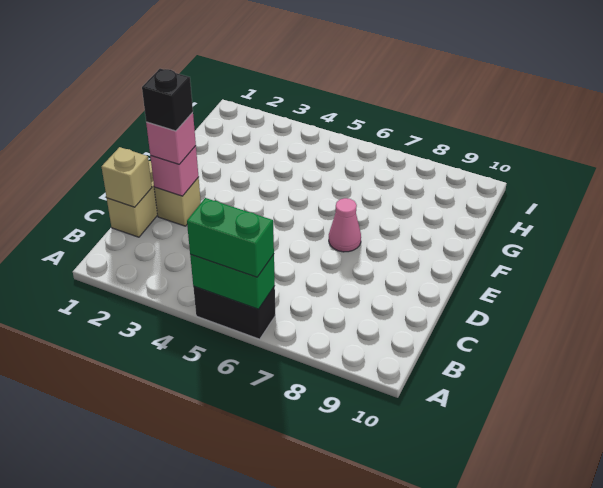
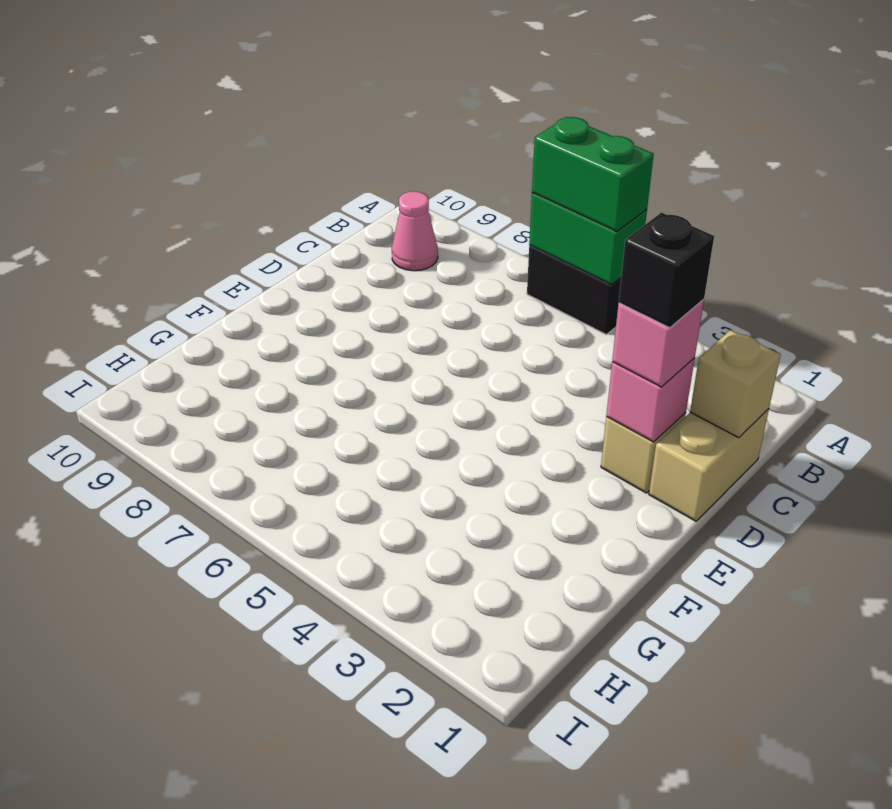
pink 1x1 cone [329,198,361,252] -> pink 1x1 cone moved to [392,191,438,271]

